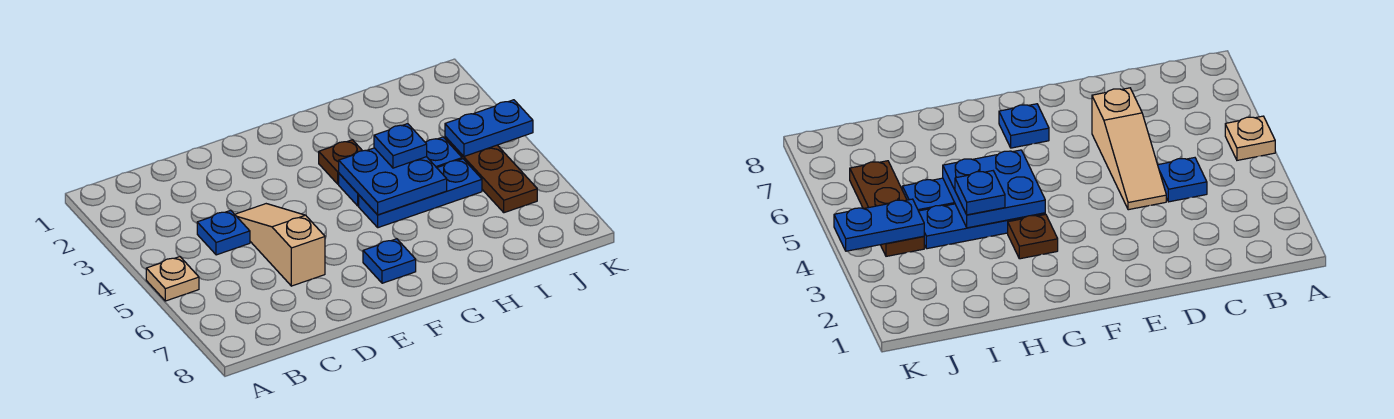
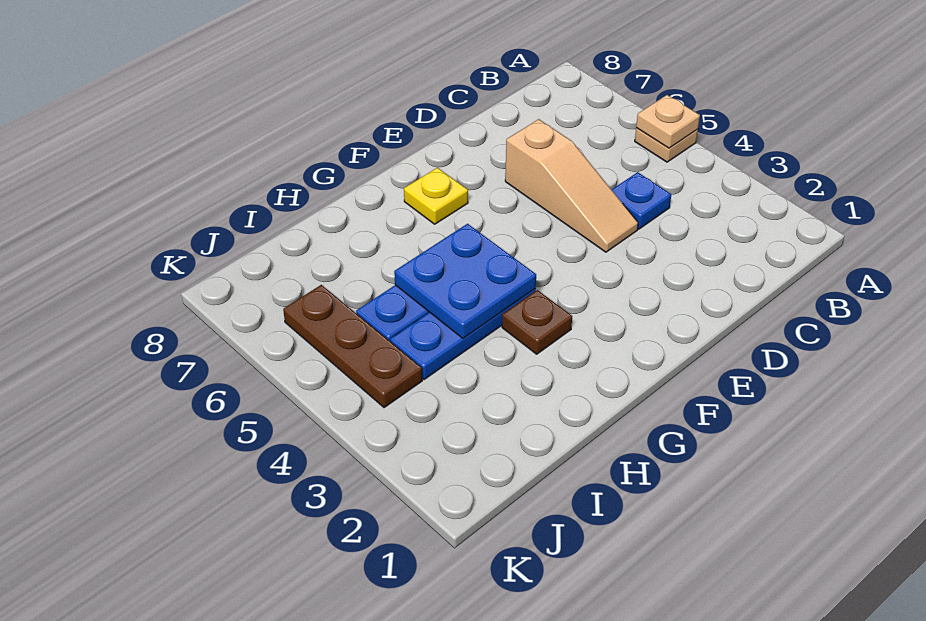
none -> tan 1x1 plate [636,95,700,148]
blue 1x1 plate [363,239,416,283] -> yellow 1x1 plate [404,168,468,224]
blue 1x1 plate [374,124,427,168] -> none
blue 1x2 plate [445,100,533,156] -> none

